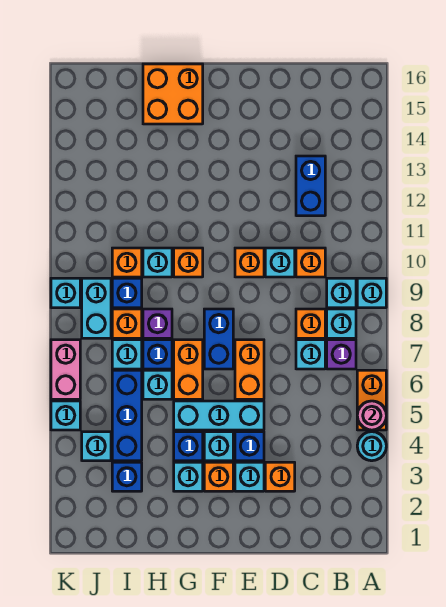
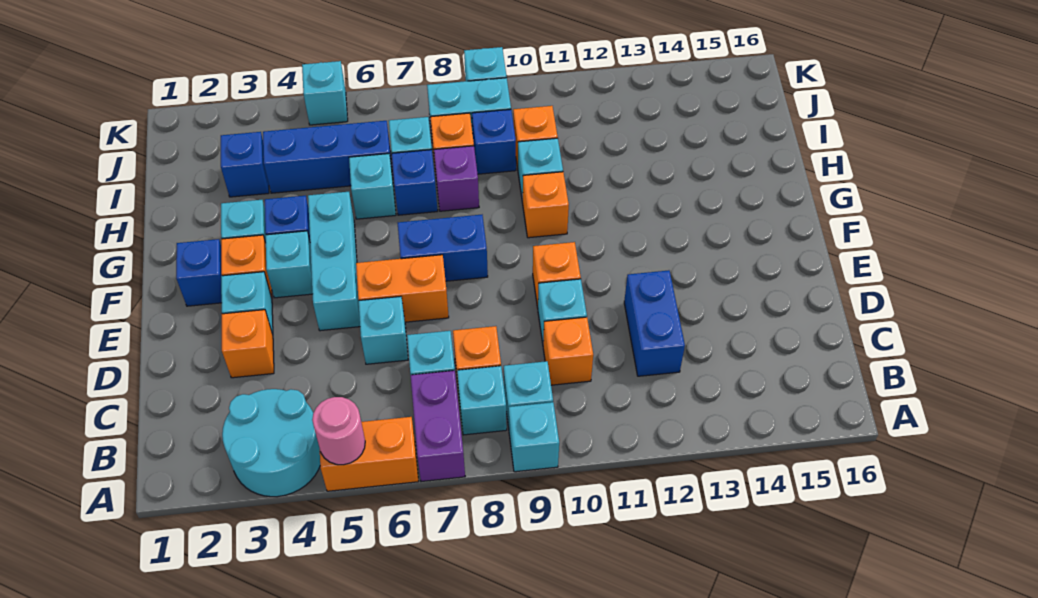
cyan 1x1 round brick [357,432,386,461] -> cyan 2x2 round brick [222,389,320,497]
purple 1x1 brick [327,340,356,369] -> purple 1x2 brick [411,371,465,481]
blue 1x2 brick [296,156,325,216] -> blue 1x2 brick turned to [624,270,685,376]
blue 1x1 brick [235,432,264,461] -> blue 1x1 brick moved to [176,239,222,306]
orange 1x2 brick [174,340,203,399] -> none
orange 2x2 brick [143,64,203,124] -> none
cyan 1x1 brick [82,432,111,461] -> cyan 1x1 brick moved to [359,296,408,364]
pink 1x2 brick [51,340,80,399] -> none

